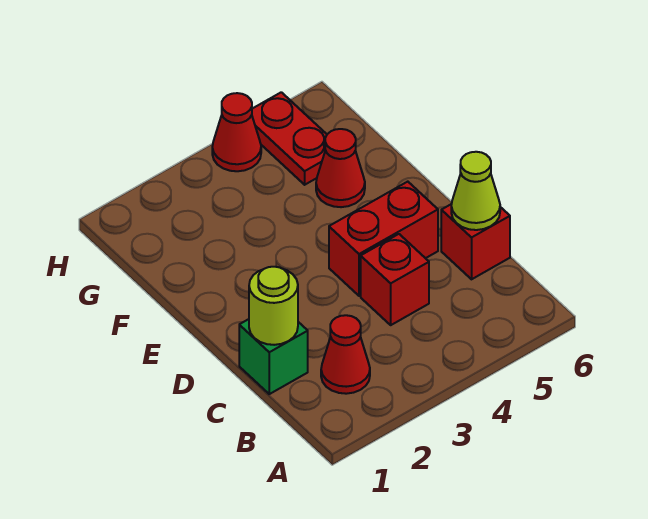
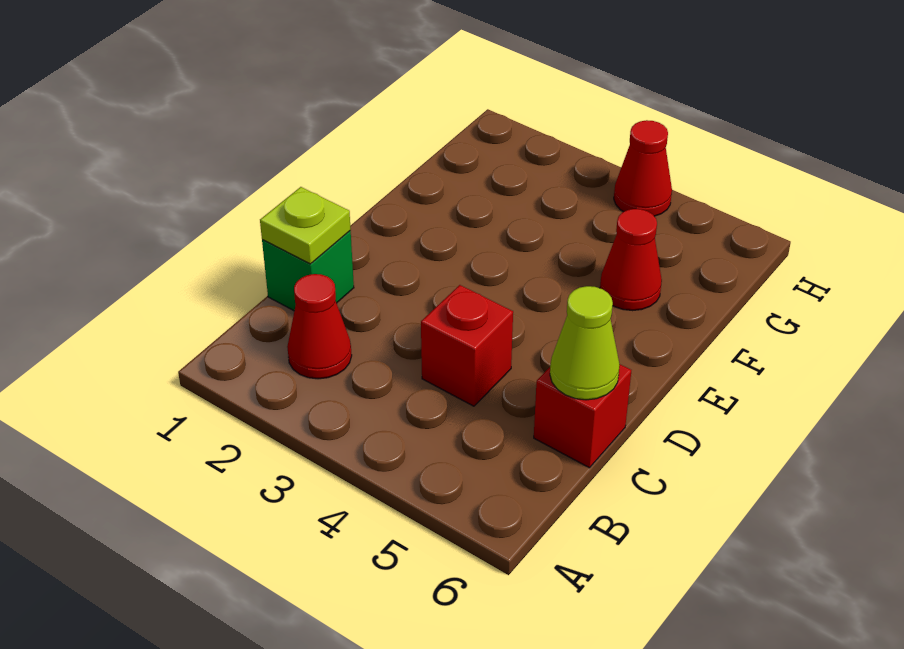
lime 1x1 round brick [249,267,298,345] -> lime 1x1 plate [260,187,351,264]
red 1x2 brick [329,182,438,296] -> none
red 1x2 plate [252,92,327,185] -> none

